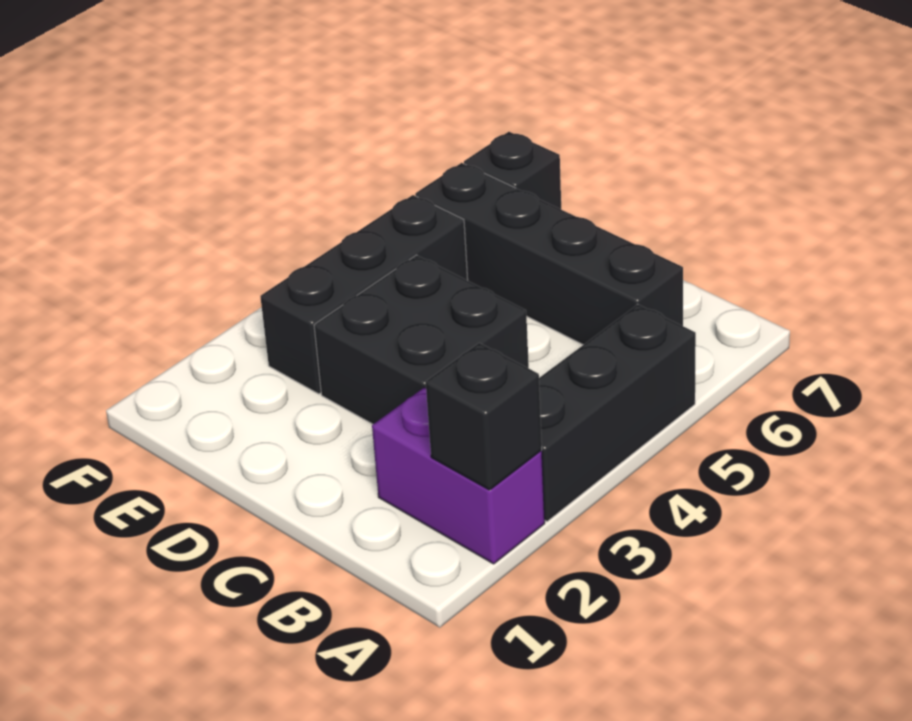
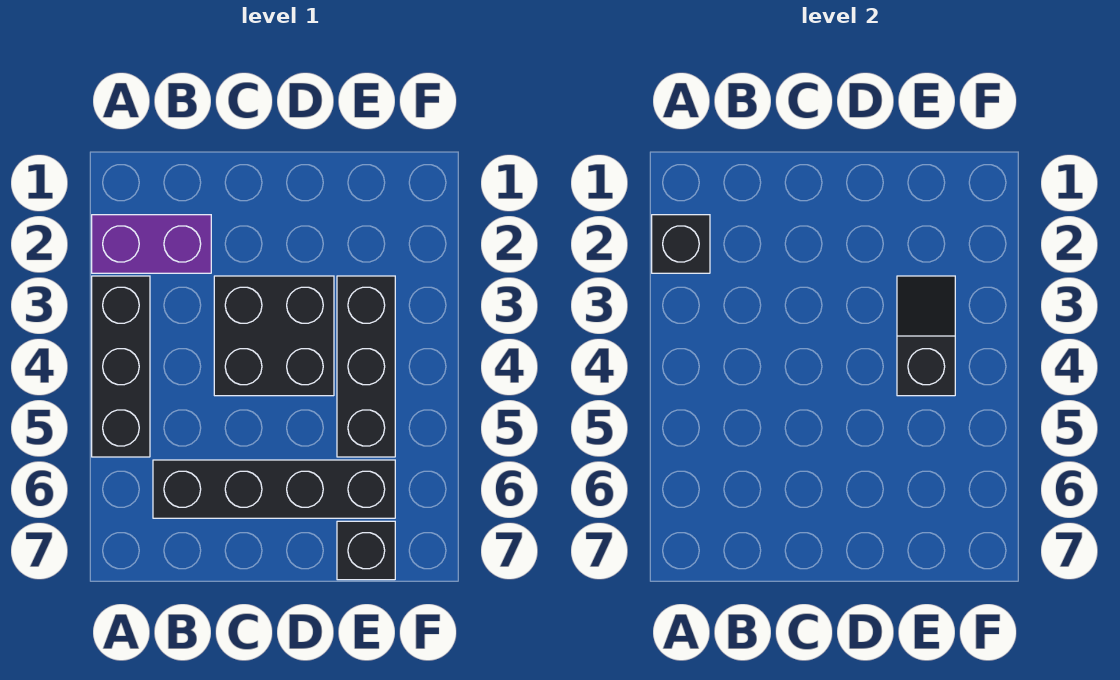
none -> black 1x2 slope [897,276,955,396]

